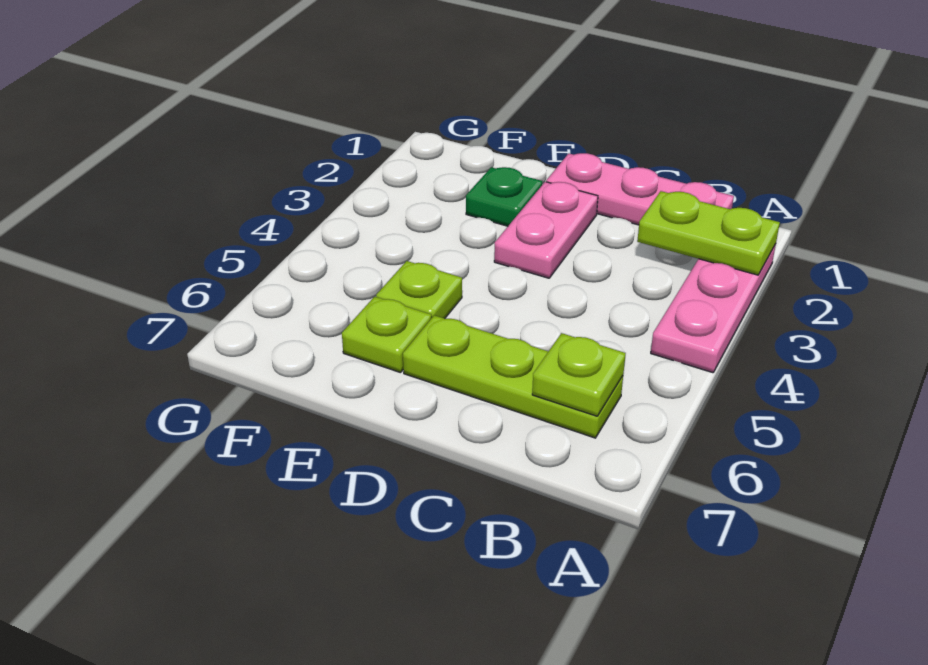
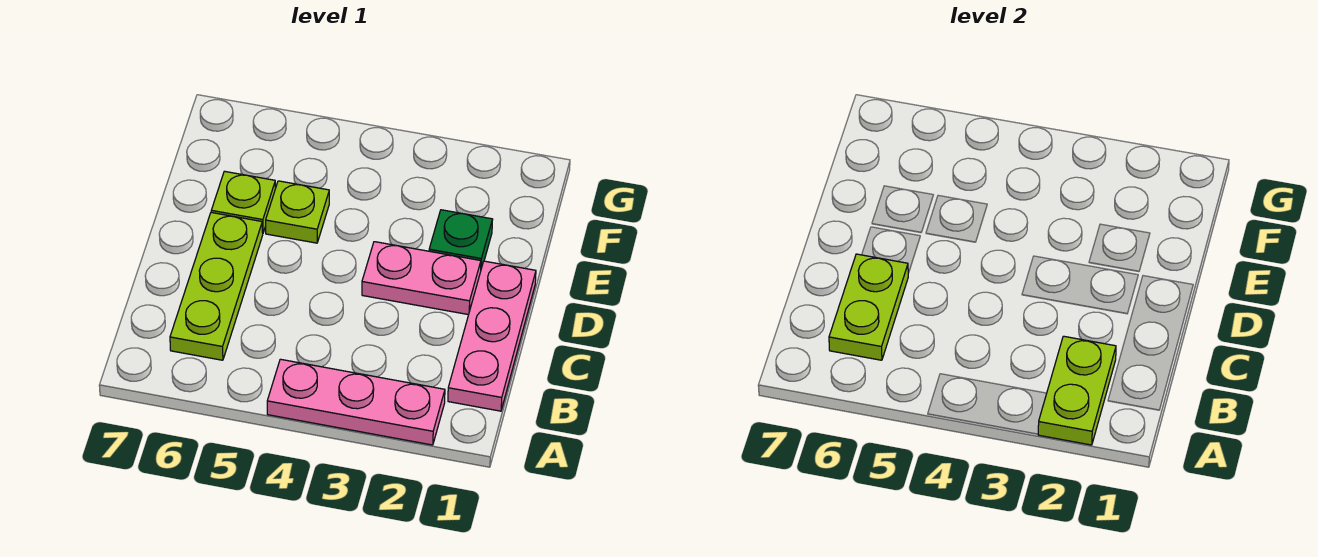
lime 1x1 plate [532,333,626,416] -> lime 1x2 plate [829,254,908,360]

